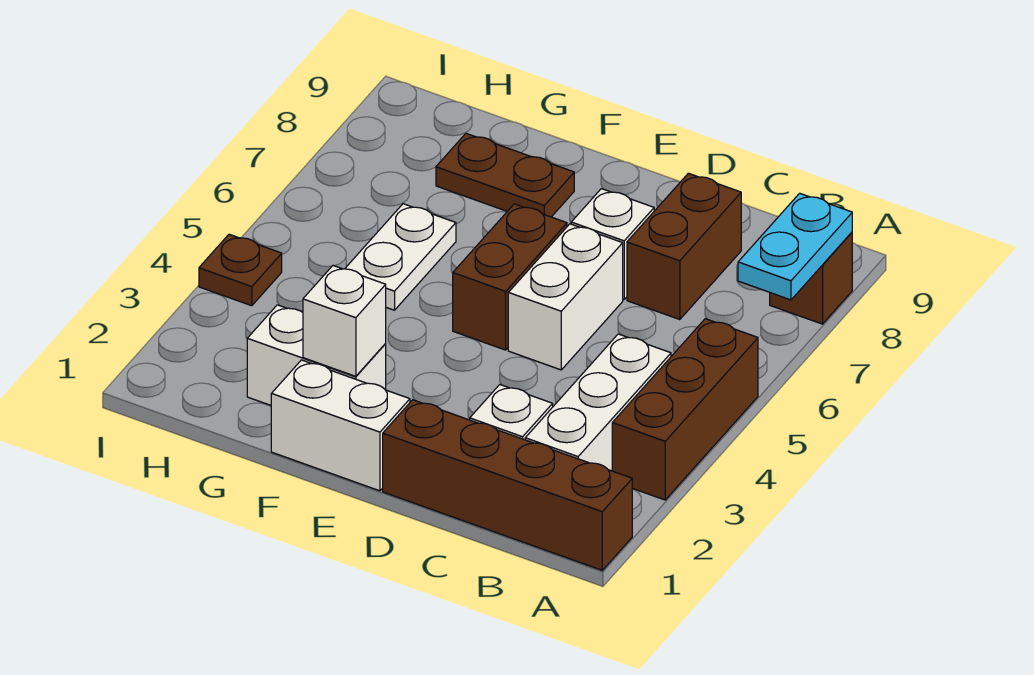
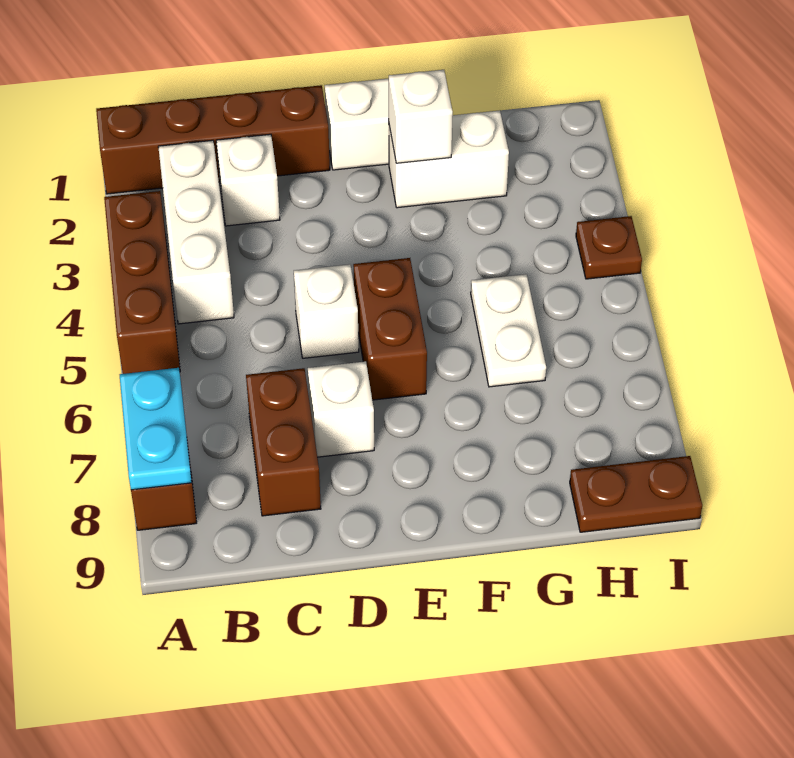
white 1x2 brick [508,224,623,370] -> white 1x1 brick [294,264,359,358]
brown 1x2 plate [436,133,574,217] -> brown 1x2 plate moved to [570,456,702,532]

